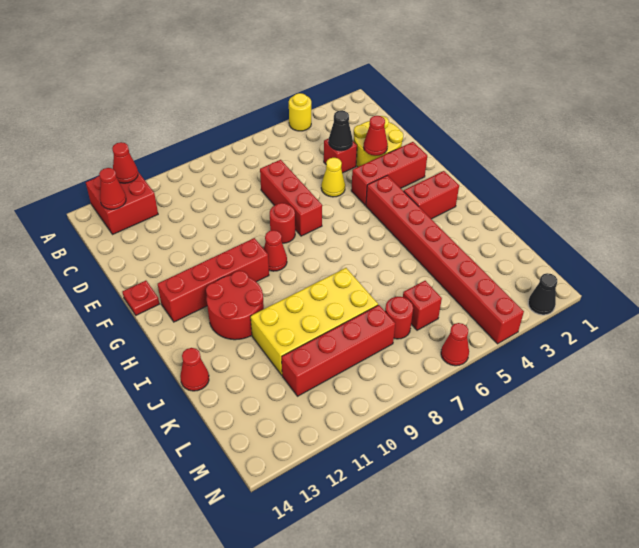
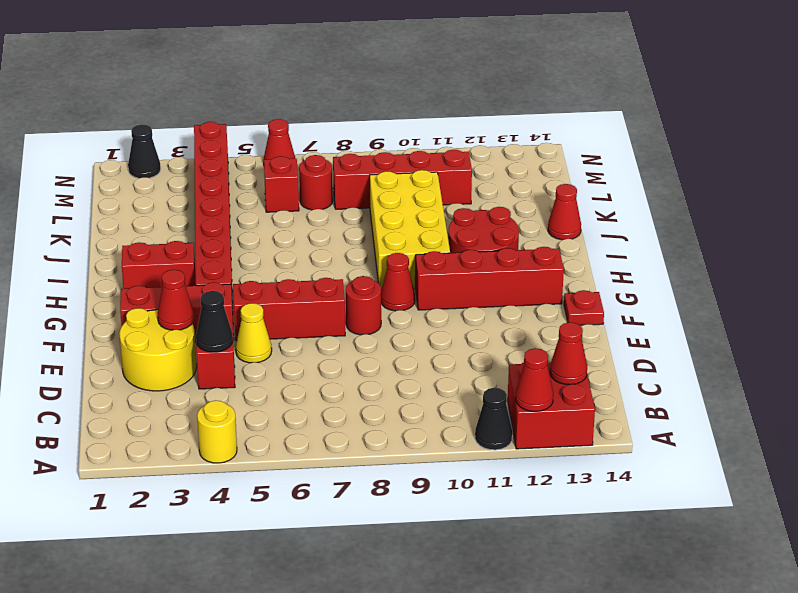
none -> black 1x1 cone [475,388,512,450]
red 1x3 brick [260,160,322,236] -> red 1x3 brick turned to [233,278,345,341]
yellow 2x4 brick [251,268,378,375] -> yellow 2x4 brick turned to [370,170,450,290]

